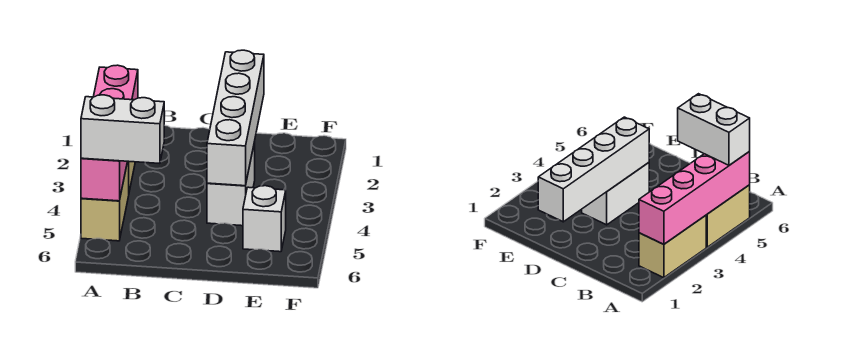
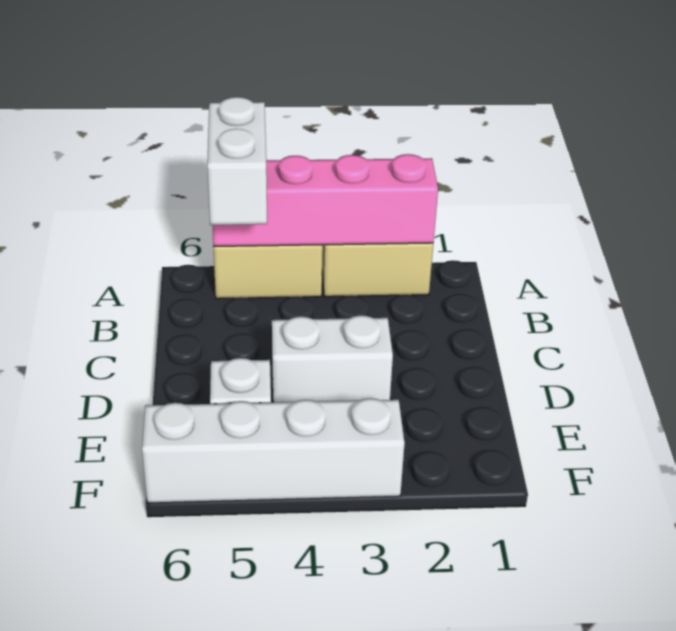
white 1x4 brick [207,50,264,186] -> white 1x4 brick moved to [142,398,405,503]

